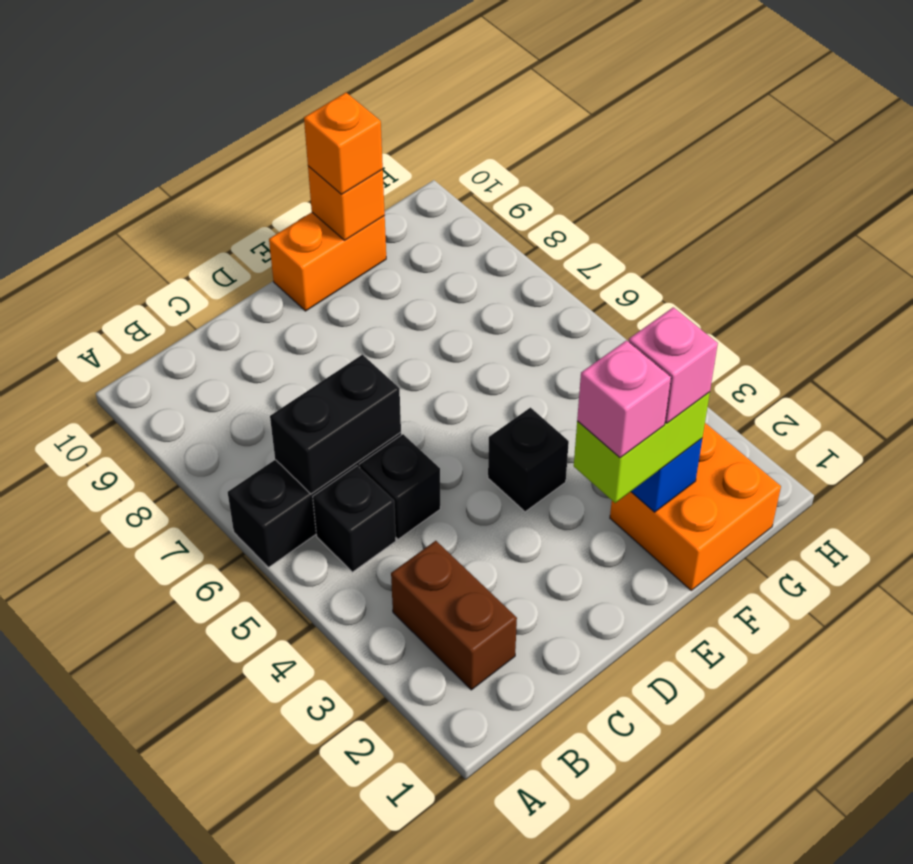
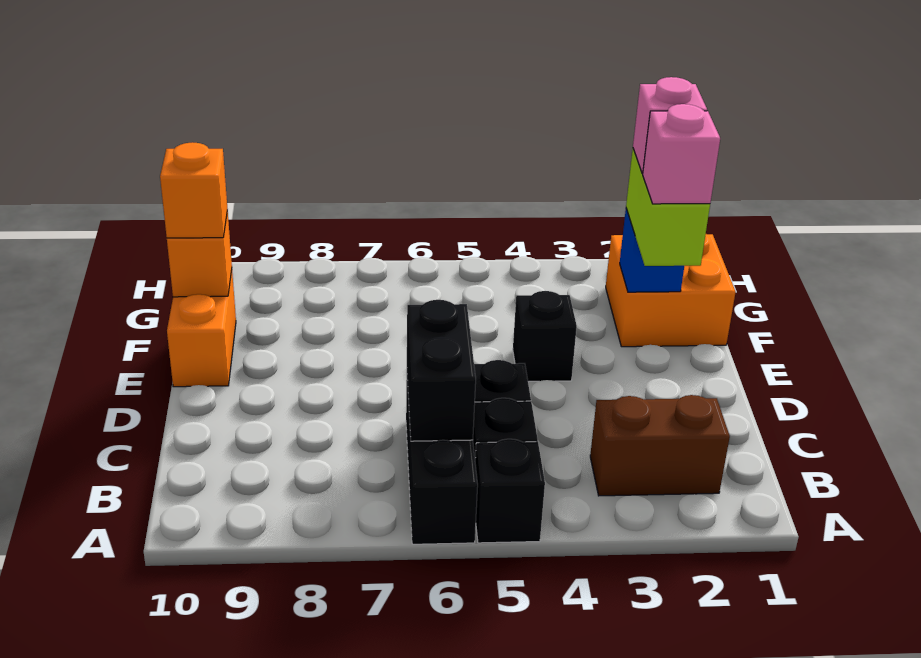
none -> black 1x1 brick [475,439,545,543]

